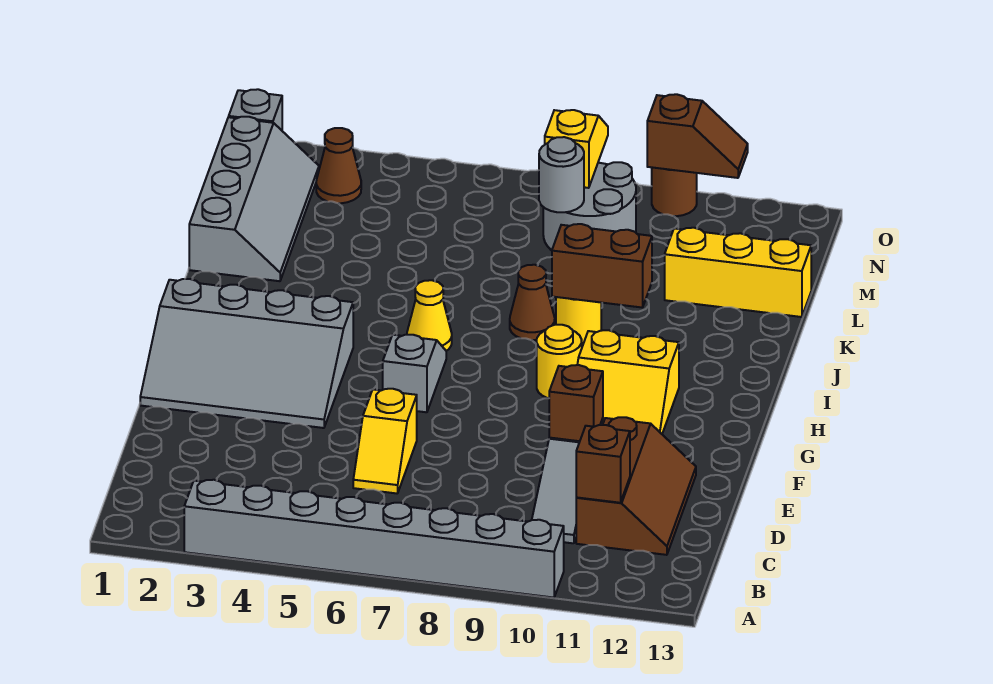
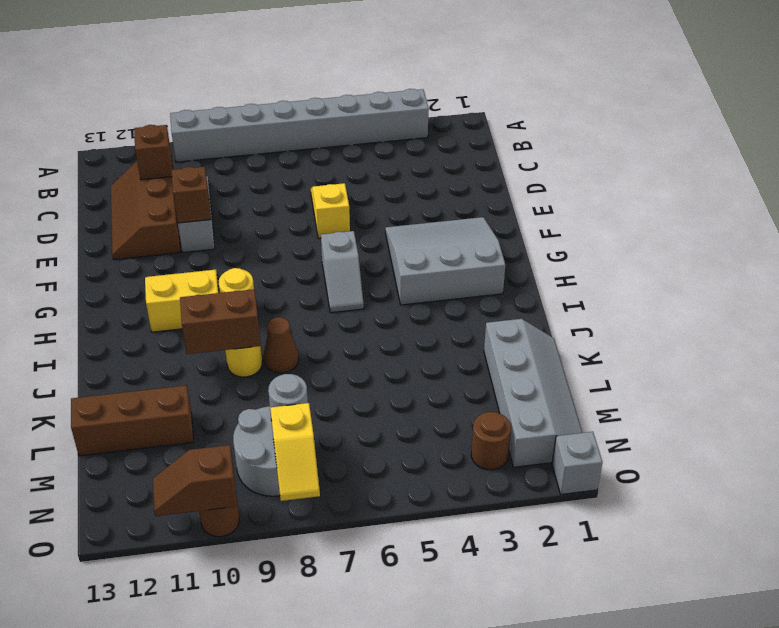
grey 3x4 slope [140,279,353,428] -> grey 3x3 slope [385,217,505,305]
yellow 1x1 cone [407,280,452,351] -> none
grey 2x4 slope [189,117,319,281] -> grey 2x4 slope turned to [484,319,582,467]
yellow 1x3 brick [665,228,811,317] -> brown 1x3 brick [71,385,194,456]
brown 1x1 cone [316,128,361,203] -> brown 1x1 round brick [471,412,511,470]

